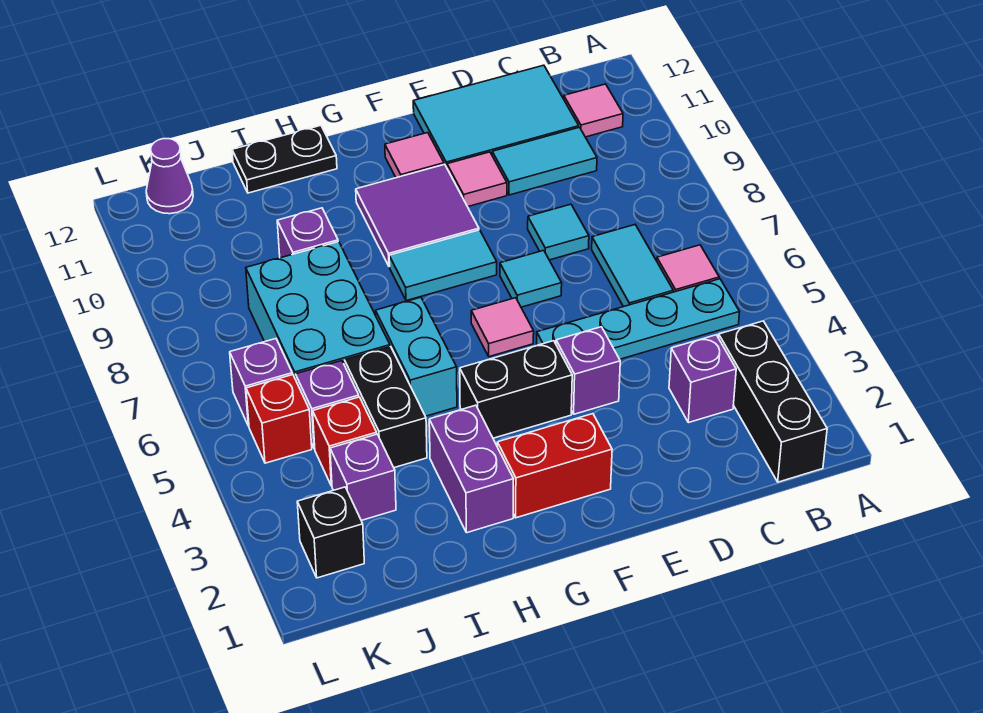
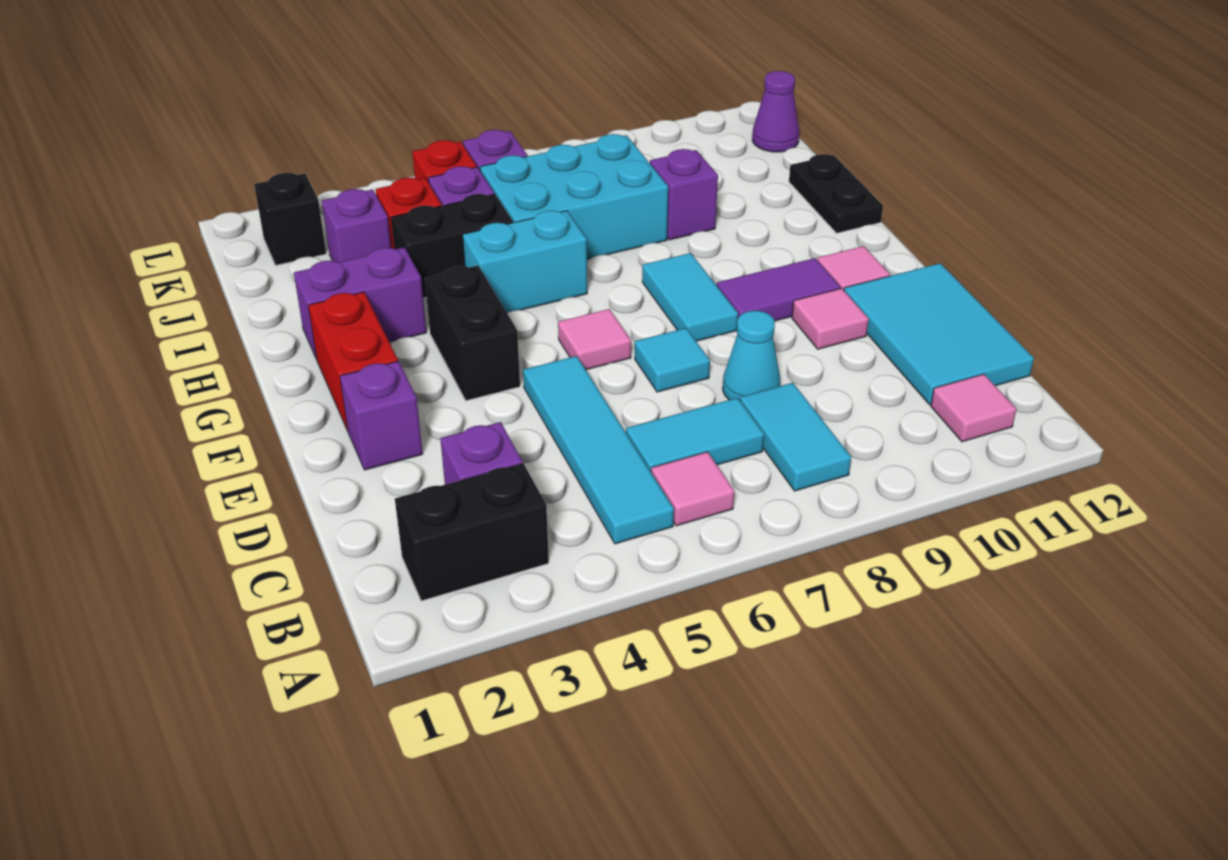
black 1x3 brick [718,321,827,482] -> black 1x2 brick [395,463,549,601]
cyan 1x4 plate [537,279,739,359] -> cyan 1x4 tile [523,356,674,544]
cyan 1x2 tile [492,127,597,195] -> cyan 1x2 tile moved to [740,383,851,491]
cyan 1x1 tile [528,204,589,260] -> cyan 1x1 cone [723,311,780,400]
purple 1x1 brick [556,327,620,414] -> purple 1x1 brick moved to [340,361,423,470]
purple 2x2 tile [356,164,479,267] -> purple 1x2 tile [717,258,841,321]

